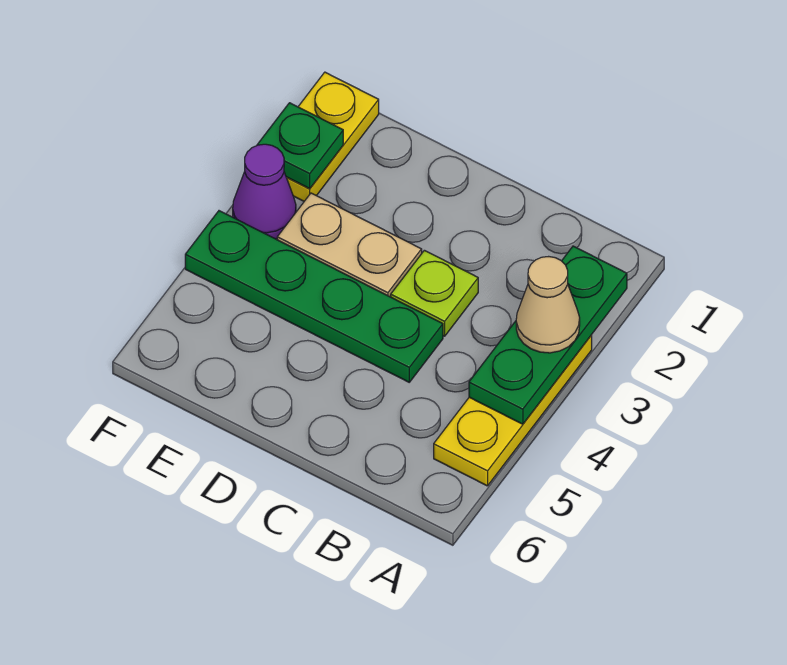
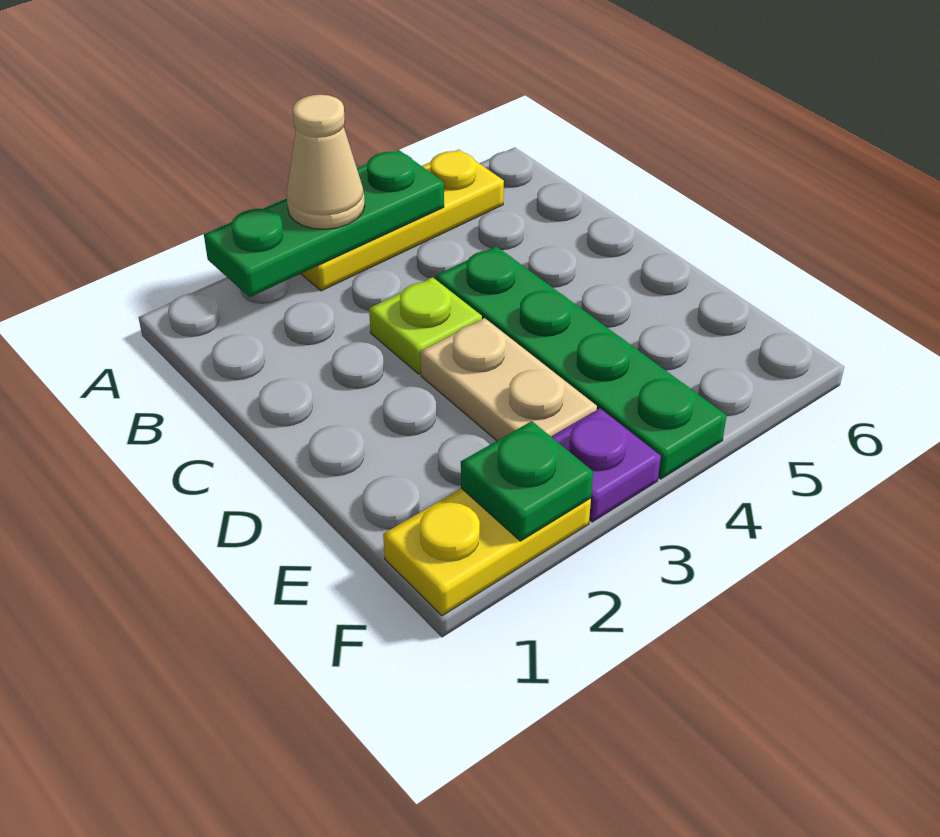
purple 1x1 cone [233,144,296,239] -> purple 1x1 plate [551,408,661,522]

